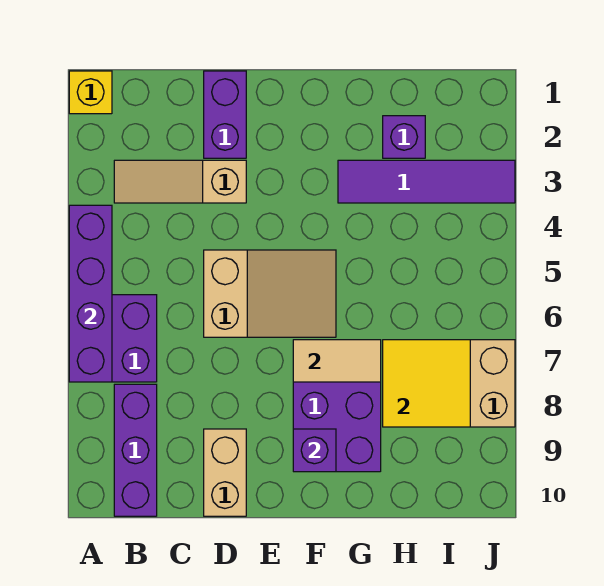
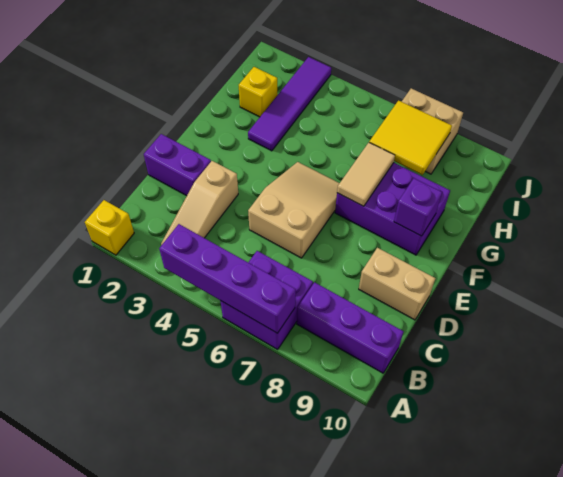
purple 1x1 brick [383,116,425,158] -> yellow 1x1 brick [239,67,278,117]

